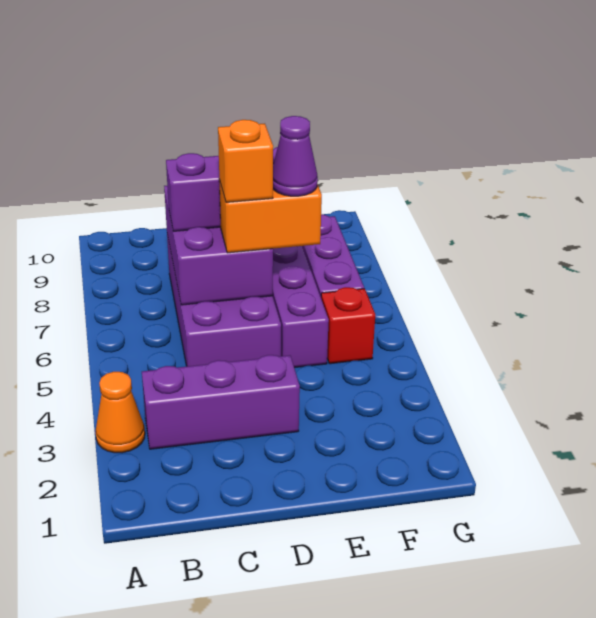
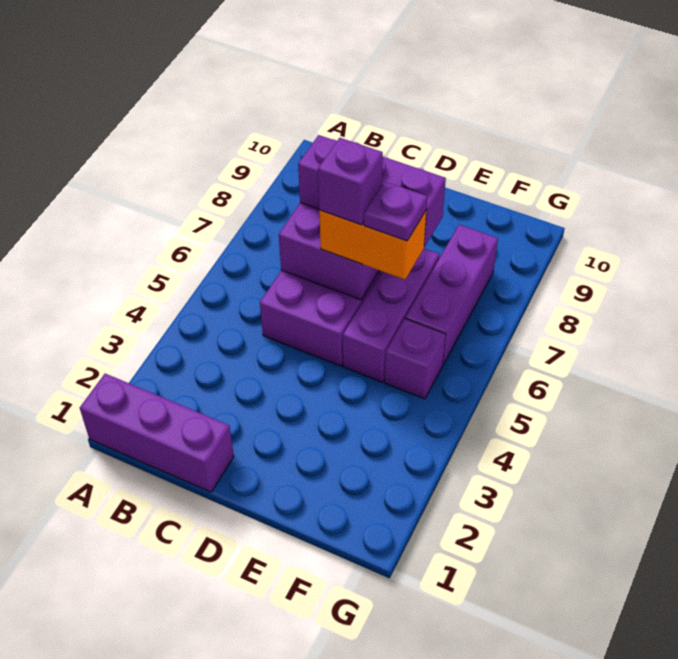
orange 1x1 cone [96,372,145,453] -> none
purple 1x3 brick [142,355,300,449] -> purple 1x3 brick moved to [80,374,234,492]
orange 1x1 brick [218,120,273,202] -> purple 1x1 brick [318,138,383,225]
purple 1x1 cone [273,116,318,196] -> purple 1x1 plate [364,181,427,241]
red 1x1 brick [321,287,375,364] -> purple 1x1 brick [385,319,446,399]

